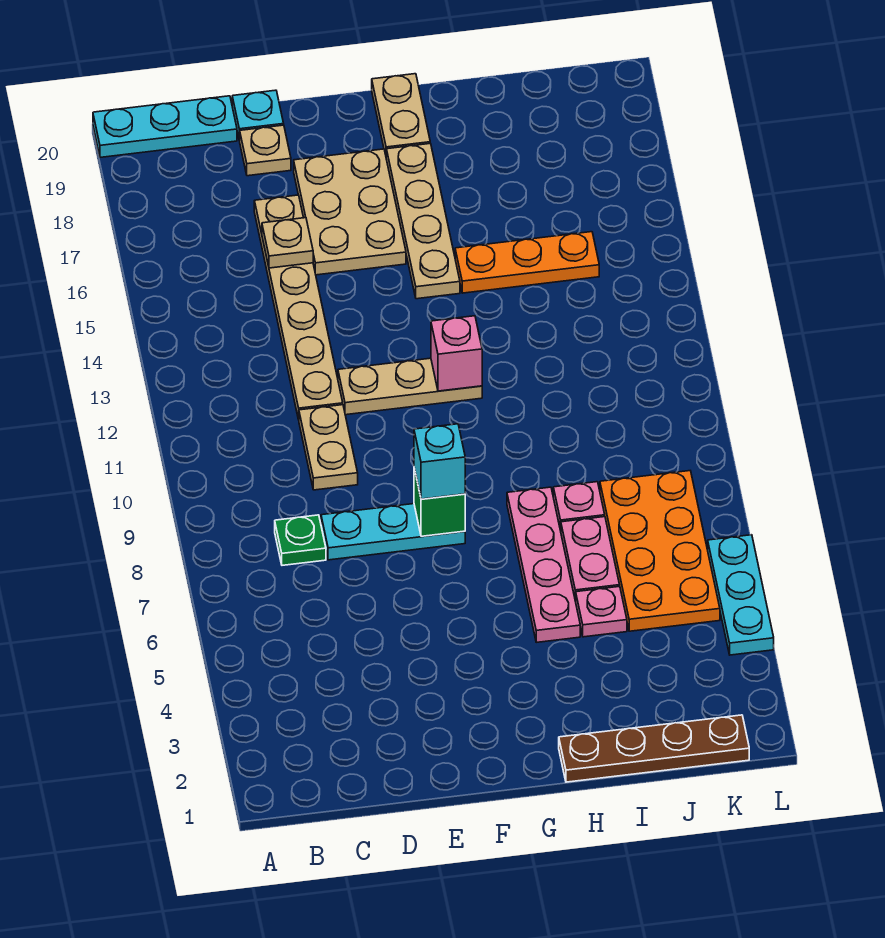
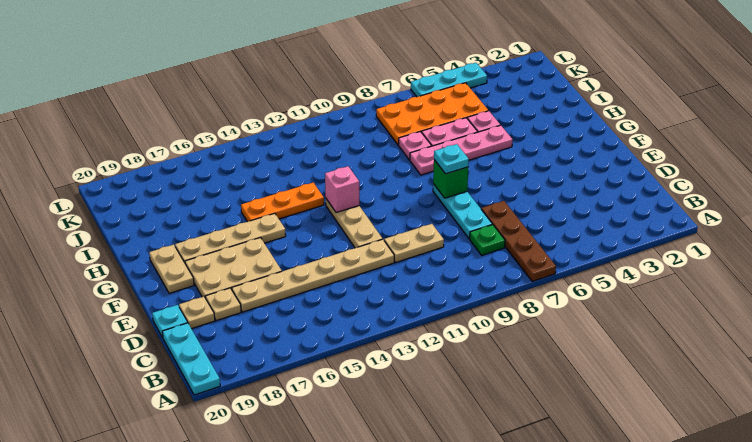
tan 1x1 plate [262,218,313,268] -> tan 1x1 plate moved to [206,288,241,321]
cyan 1x1 brick [414,424,465,499] -> cyan 1x1 plate [434,144,469,174]
tan 1x2 plate [372,74,430,155] -> tan 1x2 plate turned to [149,245,194,293]
brown 1x4 plate [559,715,749,782] -> brown 1x4 plate moved to [481,201,556,281]
orange 1x3 plate [455,232,599,293] -> orange 1x3 plate turned to [241,183,324,222]

